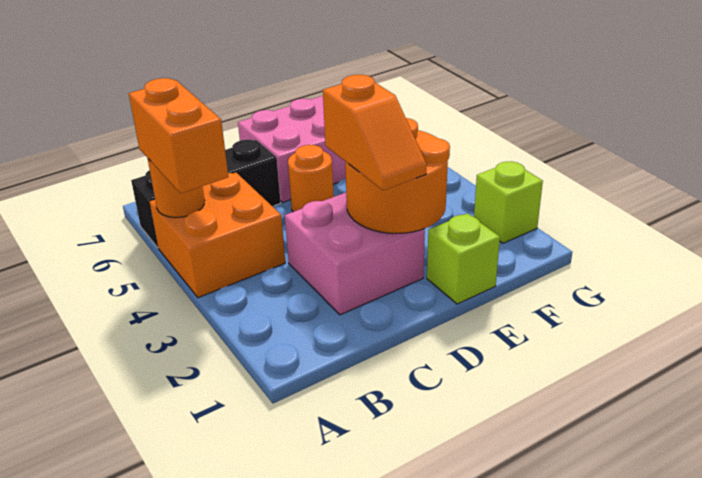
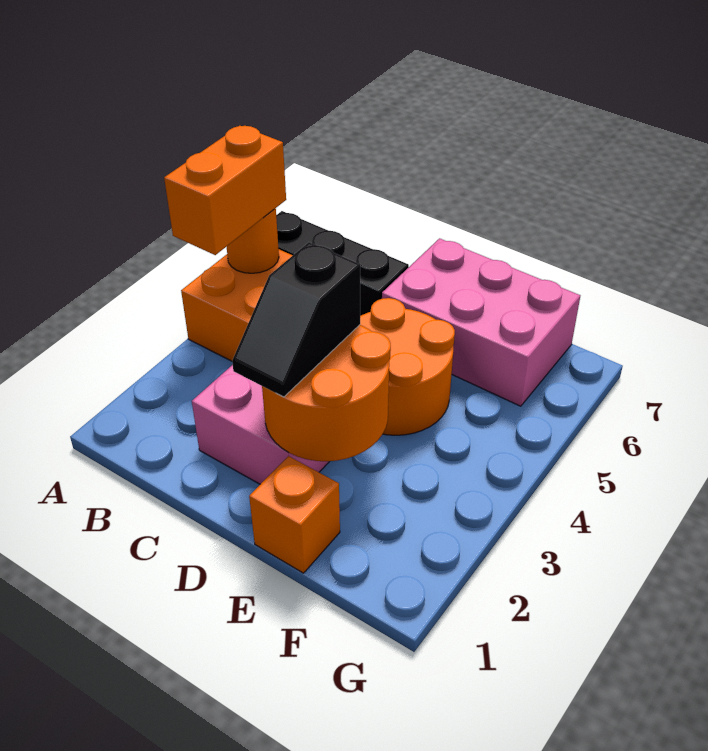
orange 1x2 slope [323,75,427,190] -> black 1x2 slope [232,242,360,397]
orange 1x1 round brick [288,145,334,212] -> orange 2x2 round brick [360,298,455,435]
lime 1x1 brick [427,213,500,304] -> orange 1x1 brick [249,456,340,573]
lime 1x1 brick [474,162,543,243] -> none

